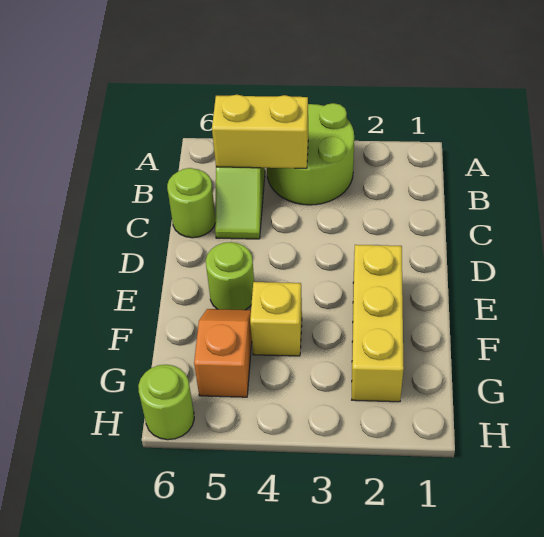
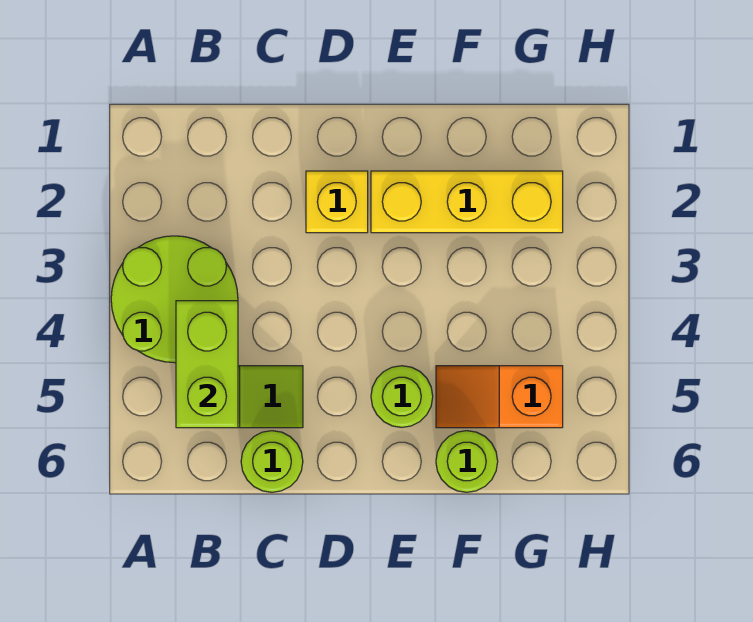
yellow 1x2 brick [212,95,308,168] -> lime 1x2 brick [176,301,238,428]
yellow 1x1 brick [250,282,302,356] -> yellow 1x1 brick moved to [306,171,368,233]
lime 1x1 round brick [138,365,194,440] -> lime 1x1 round brick moved to [436,431,498,492]

